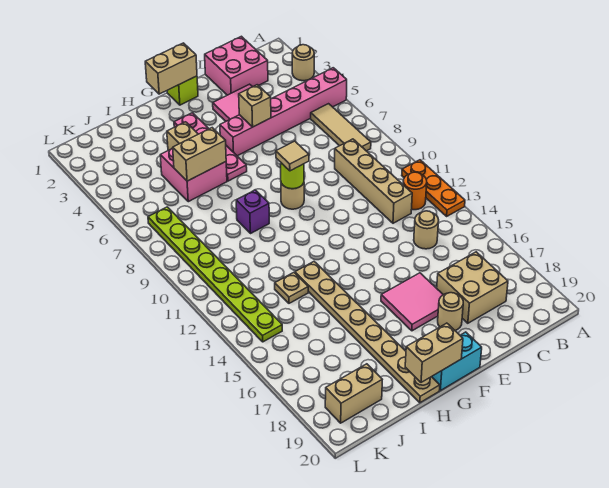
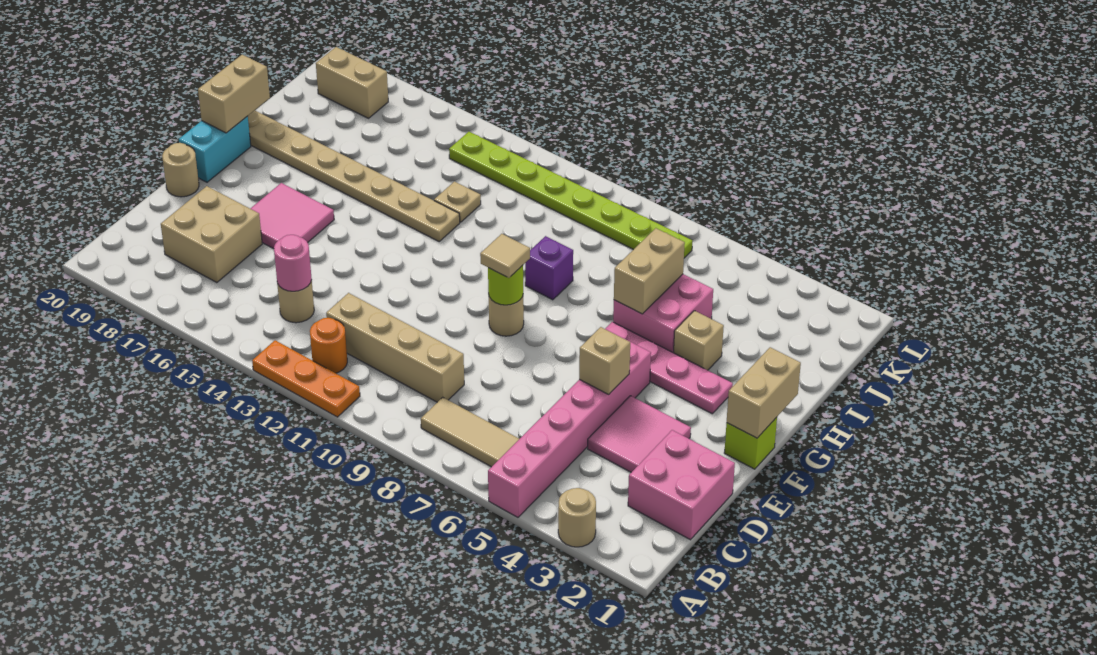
none -> pink 1x1 round brick [274,235,312,291]
tan 1x1 round brick [438,293,463,330] -> tan 1x1 round brick moved to [162,143,199,197]
tan 1x2 brick [325,364,382,423] -> tan 1x2 brick turned to [316,47,388,118]

